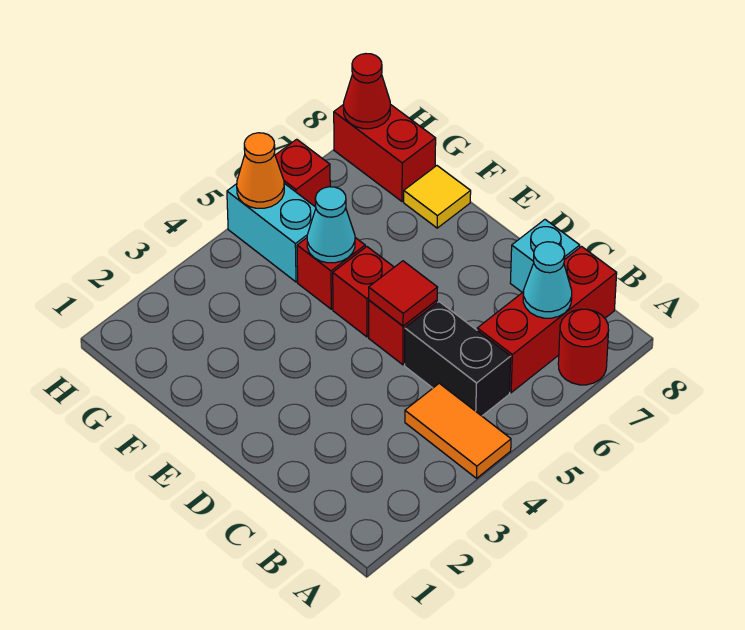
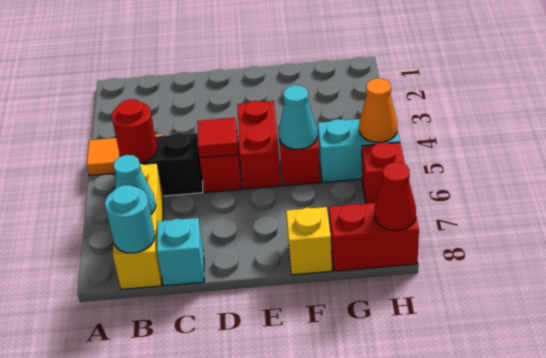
red 1x1 round brick [558,309,609,385] -> red 1x1 round brick moved to [112,99,157,163]
red 1x3 brick [477,247,617,393] -> yellow 1x3 brick [113,163,163,289]
none -> cyan 1x1 round brick [105,185,155,253]
red 1x1 brick [333,247,394,337] -> red 1x2 brick [237,101,281,189]
yellow 1x1 tile [404,166,471,228] -> yellow 1x1 brick [286,207,332,275]

